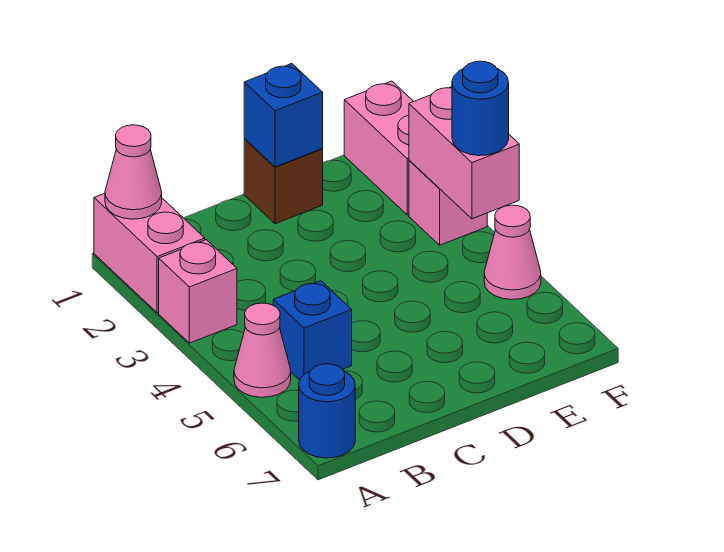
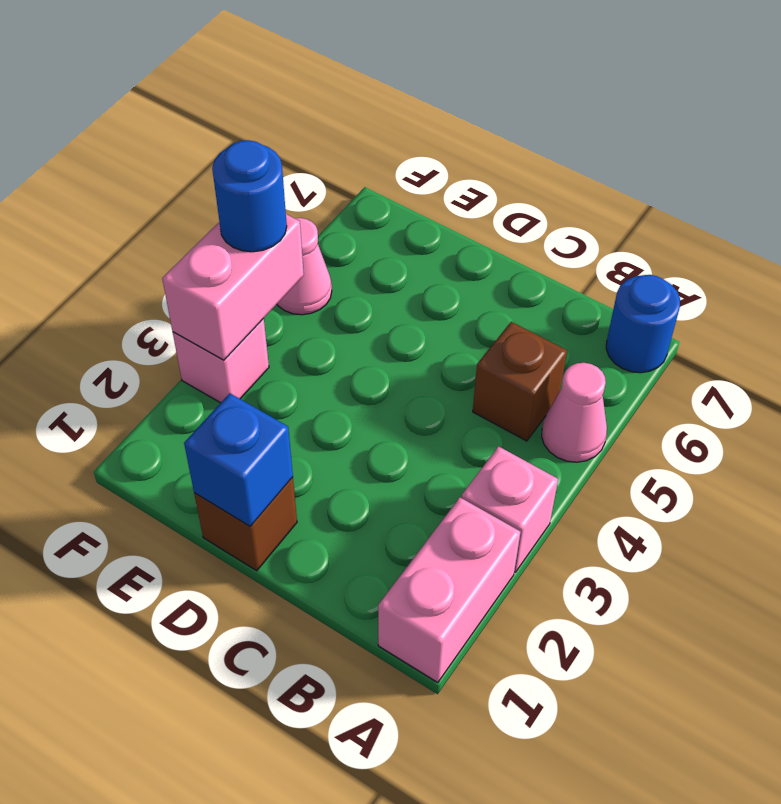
pink 1x1 cone [105,125,162,219] -> none
blue 1x1 brick [273,281,352,380] -> brown 1x1 brick [473,322,567,441]
pink 1x2 brick [344,81,414,215] -> none

